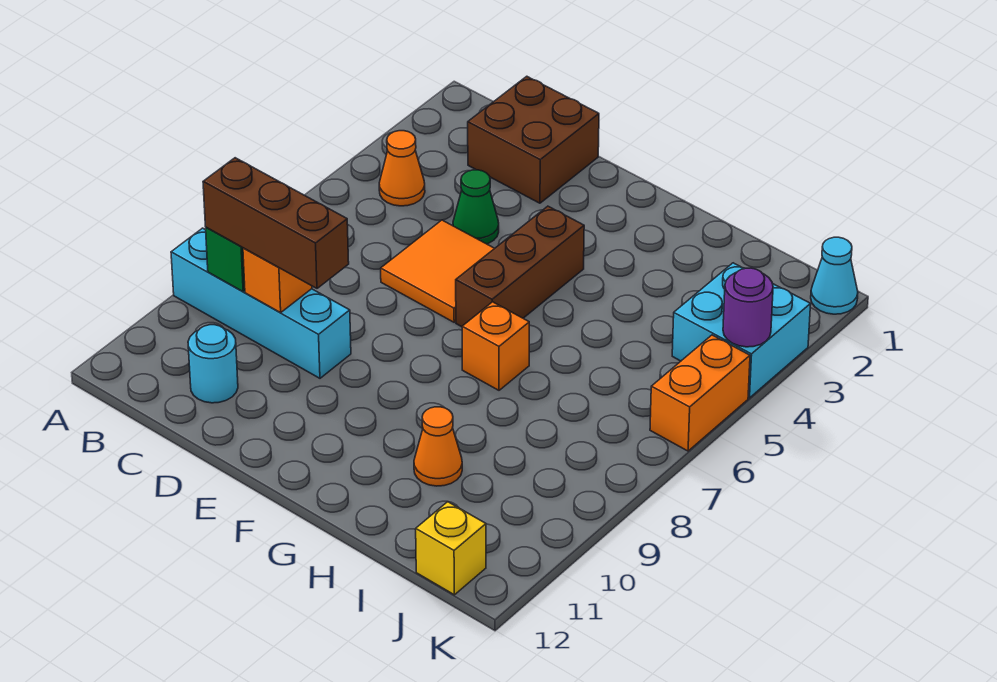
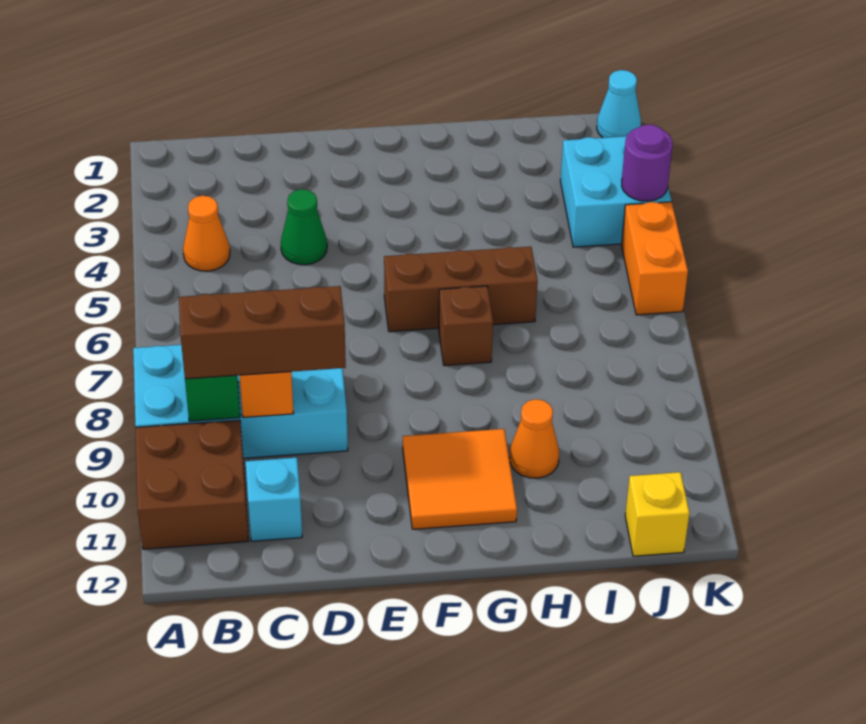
cyan 1x4 brick [171,228,351,378] -> cyan 2x4 brick [133,345,348,458]
brown 2x2 brick [468,76,599,203] -> brown 2x2 brick moved to [135,420,248,549]
cyan 1x1 round brick [188,325,238,403] -> cyan 1x1 brick [246,458,302,541]
orange 2x2 tile [381,220,495,322] -> orange 2x2 tile moved to [403,429,517,529]
brown 1x3 brick [456,206,584,327] -> brown 1x3 brick turned to [384,247,538,332]
orange 1x1 brick [462,302,529,390] -> brown 1x1 brick [439,286,493,366]

